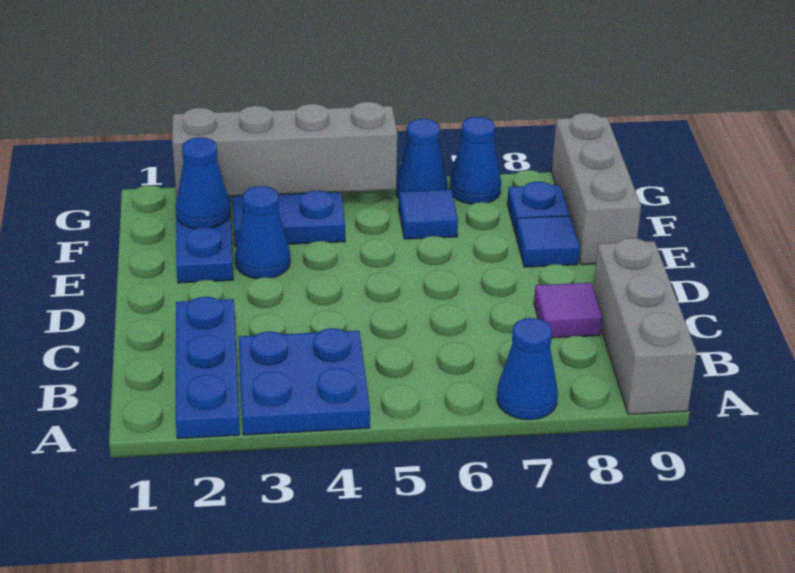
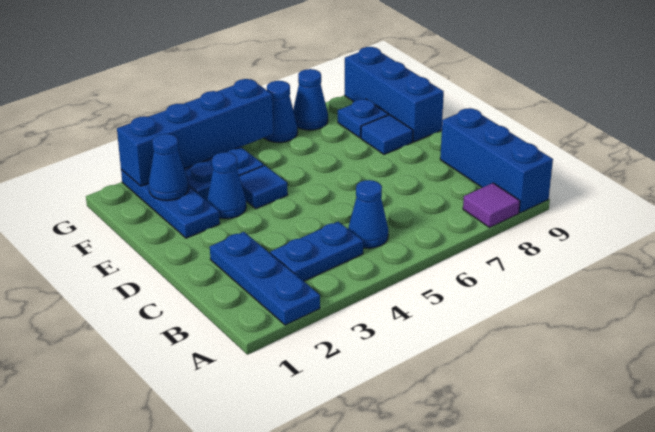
blue 2x2 plate [239,328,370,435] -> blue 1x2 plate [270,222,363,281]
blue 1x1 cone [497,318,558,420] -> blue 1x1 cone moved to [348,180,388,248]
grey 1x3 brick [593,238,697,415] -> blue 1x3 brick [440,108,553,213]
purple 1x1 tile [534,283,602,338] -> purple 1x1 tile moved to [463,183,520,228]
grey 1x3 brick [552,113,641,265] -> blue 1x3 brick [345,47,444,142]
blue 1x1 tile [399,189,458,239] -> blue 1x1 tile moved to [239,165,288,209]
grey 1x4 brick [172,102,397,199] -> blue 1x4 brick [117,79,273,186]

